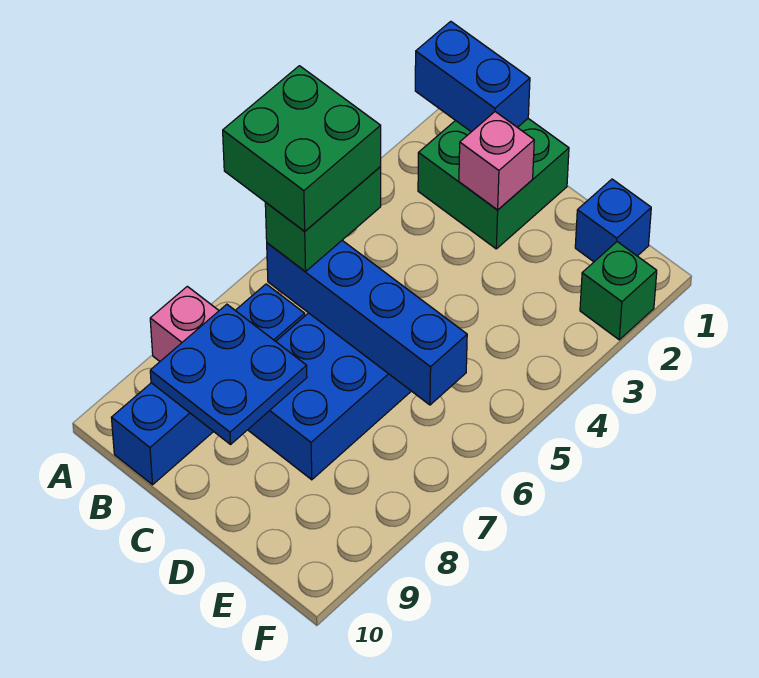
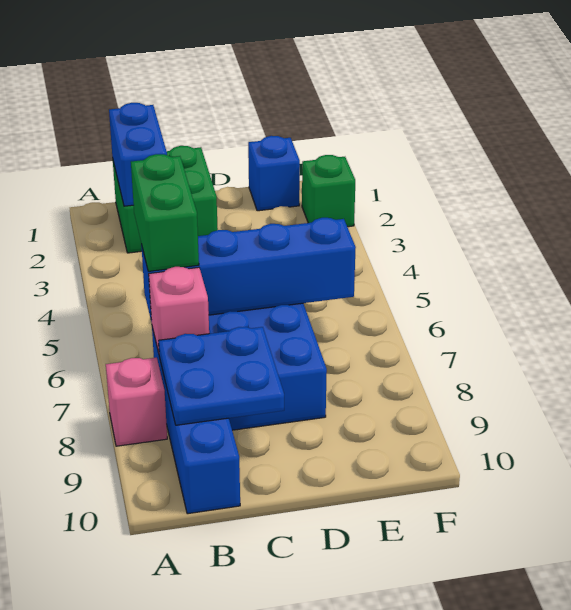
blue 1x2 brick [415,21,530,132] -> blue 1x2 brick turned to [109,103,167,206]
green 2x2 brick [223,66,381,231] -> none
pink 1x1 brick [459,112,534,210] -> pink 1x1 brick moved to [149,267,209,353]

